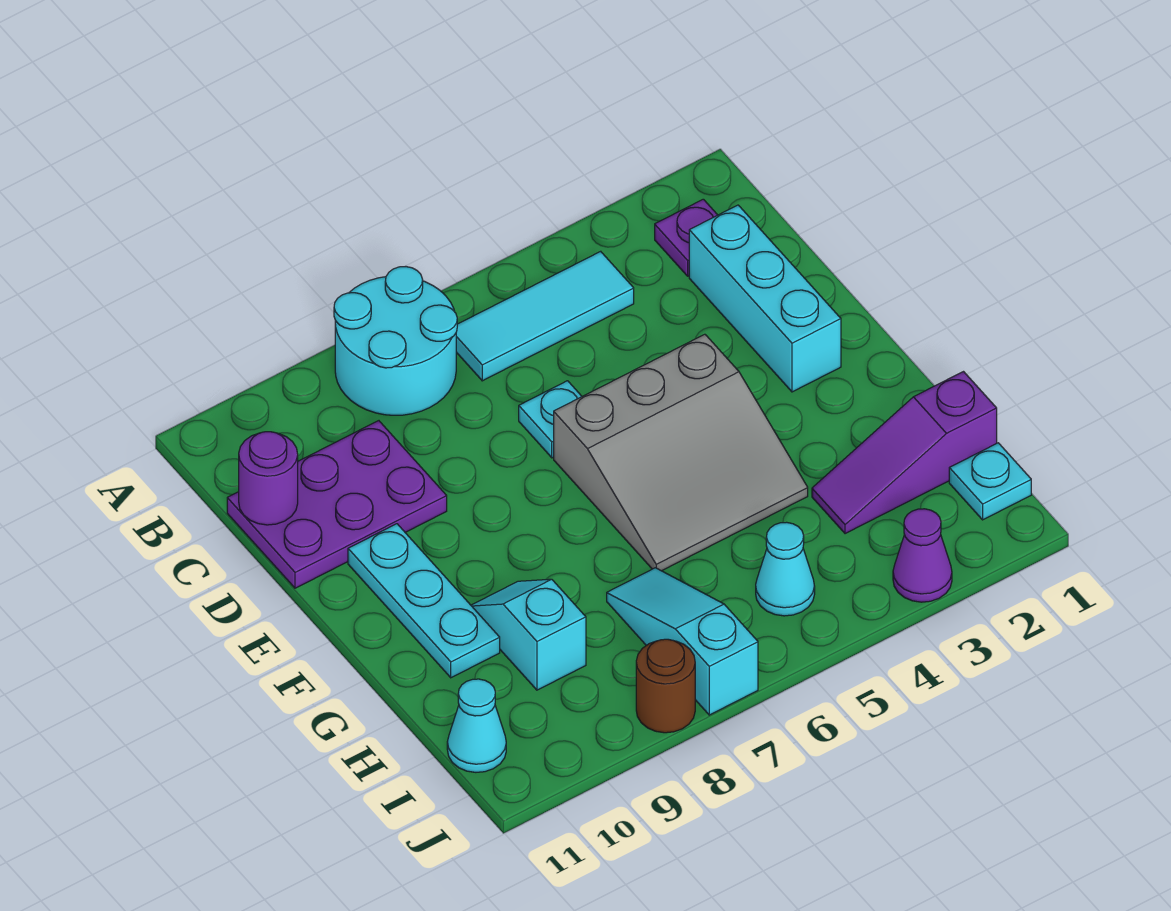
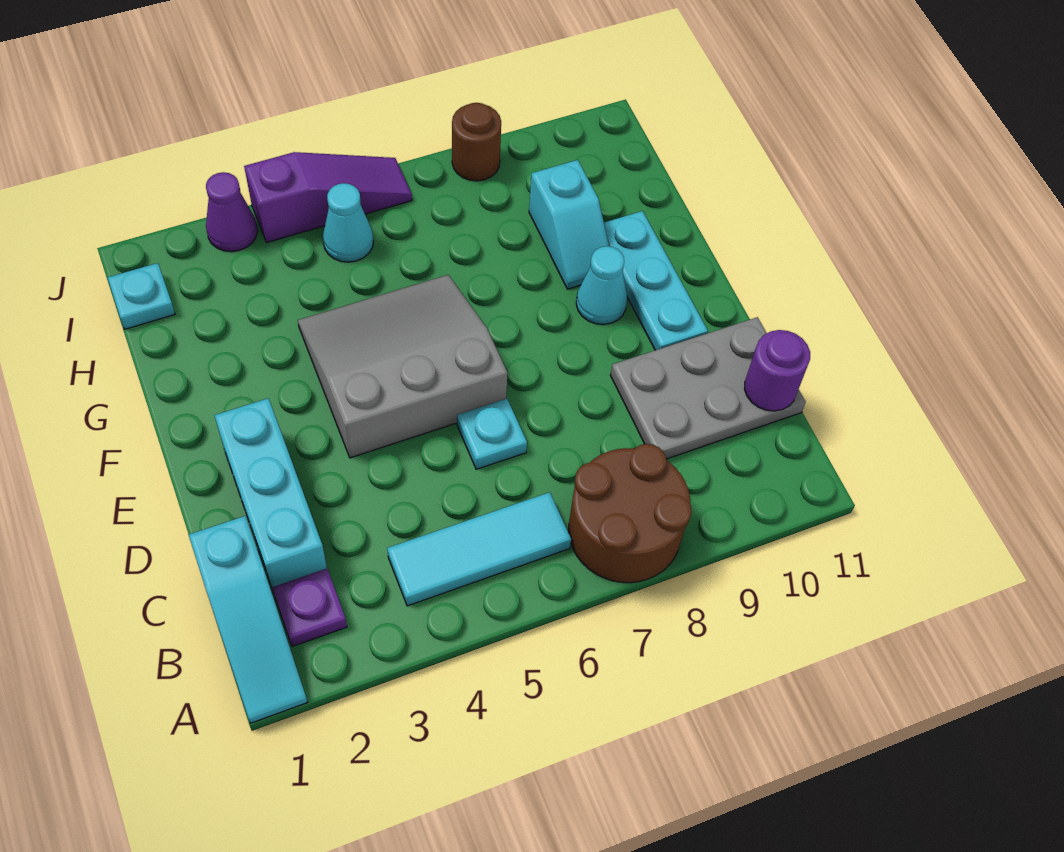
cyan 2x2 round brick [334,267,457,415] -> brown 2x2 round brick [569,444,692,583]
purple 2x3 plate [227,421,447,588] -> grey 2x3 plate [610,317,806,459]
purple 1x3 slope [812,372,997,534] -> purple 1x3 slope moved to [244,152,412,243]
cyan 1x3 slope [607,568,758,715] -> cyan 1x3 slope moved to [189,516,307,723]
cyan 1x1 cone [447,679,506,772] -> cyan 1x1 cone moved to [576,246,627,325]

